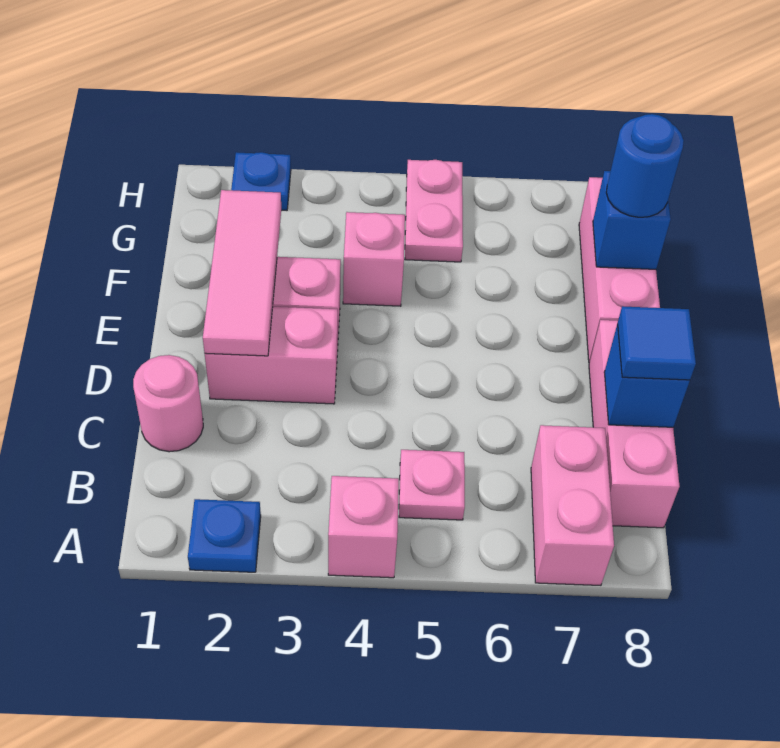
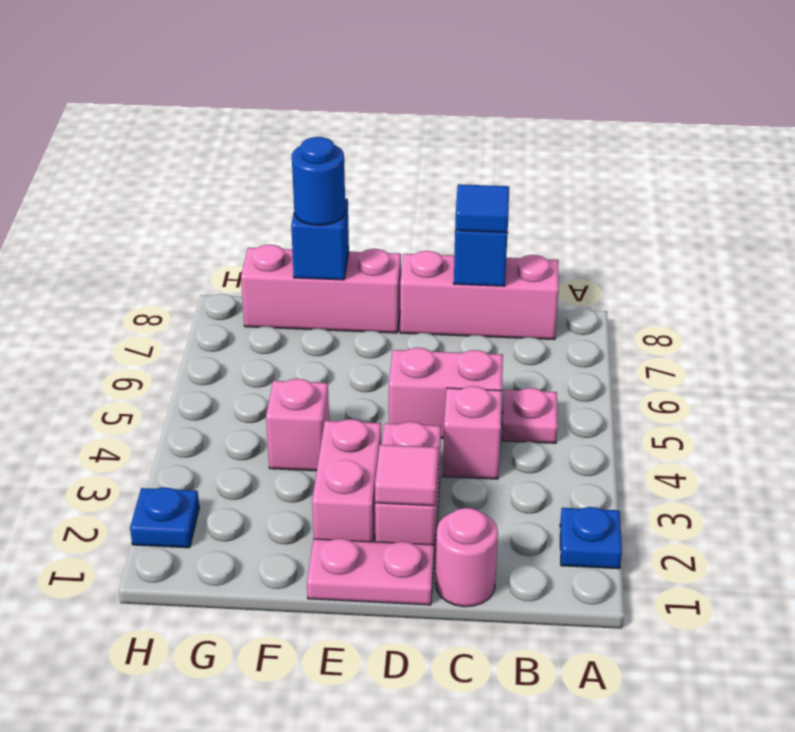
pink 1x1 brick [328,476,399,578] -> pink 1x1 brick moved to [443,386,502,479]
pink 1x2 brick [531,425,614,585] -> pink 1x2 brick moved to [389,348,503,438]
pink 1x3 tile [203,190,281,356] -> pink 1x1 tile [375,445,438,506]
pink 1x2 plate [405,160,463,262] -> pink 1x2 plate moved to [307,539,434,605]

